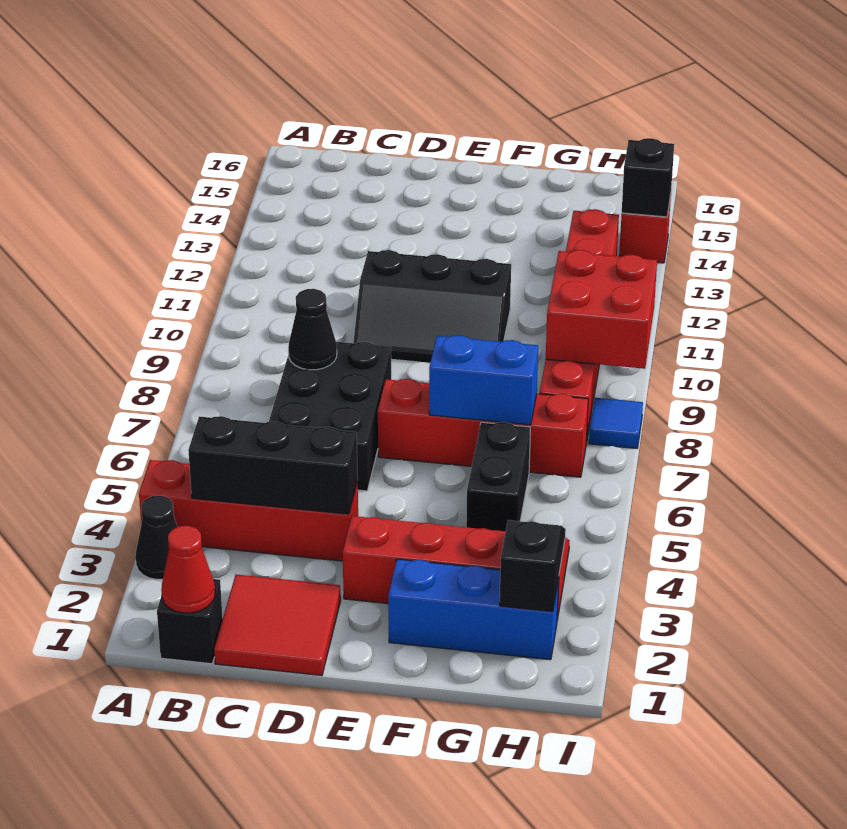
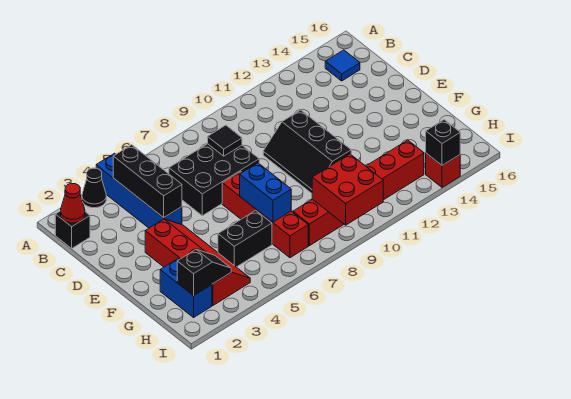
red 1x4 brick [139,460,358,561] -> blue 1x4 brick [96,153,182,228]
red 2x2 tile [214,574,341,675] -> none
black 1x1 cone [288,289,337,370] -> black 1x1 tile [208,125,242,156]
blue 1x3 brick [388,559,559,660] -> blue 1x2 brick [160,258,212,317]
blue 1x1 tile [589,398,643,448] -> blue 1x1 tile moved to [325,50,360,81]

